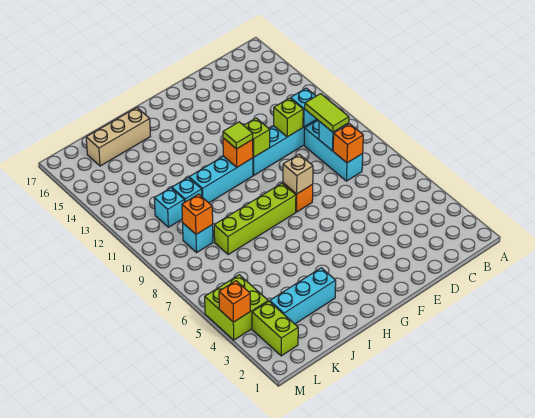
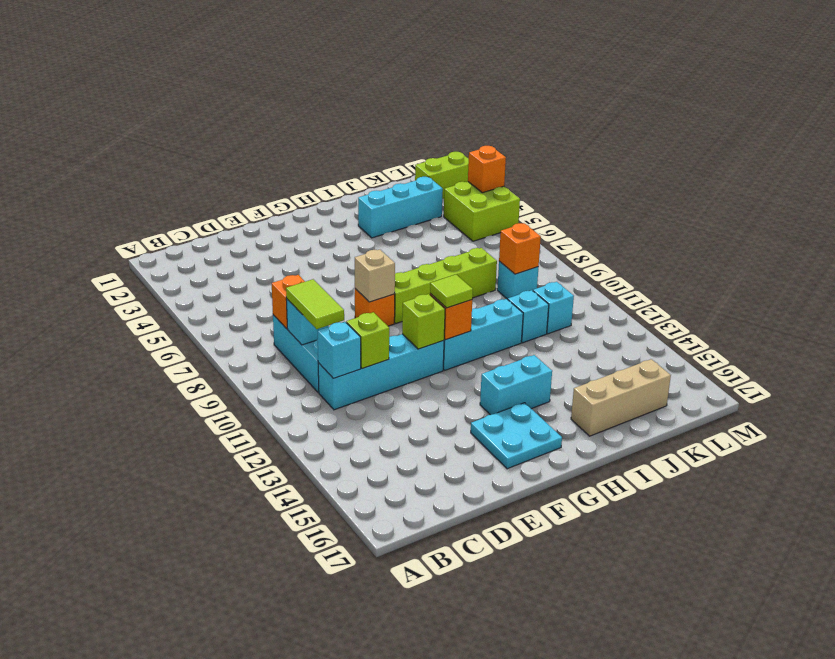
none -> cyan 2x2 plate [471,403,562,469]
none -> cyan 1x2 brick [480,355,552,415]
lime 1x2 brick [252,301,298,356] -> lime 1x2 brick turned to [415,152,469,199]

